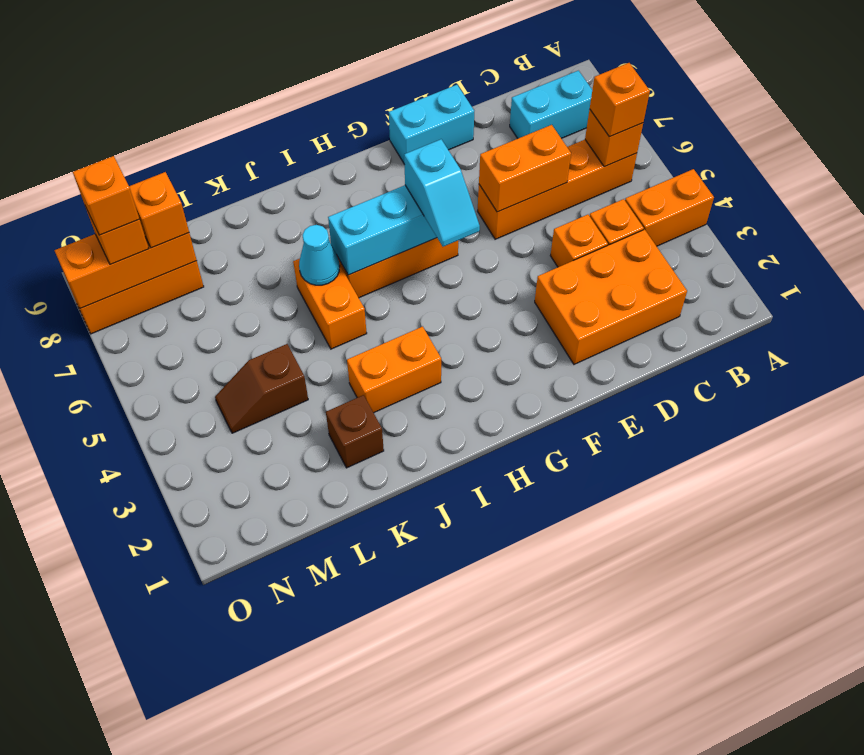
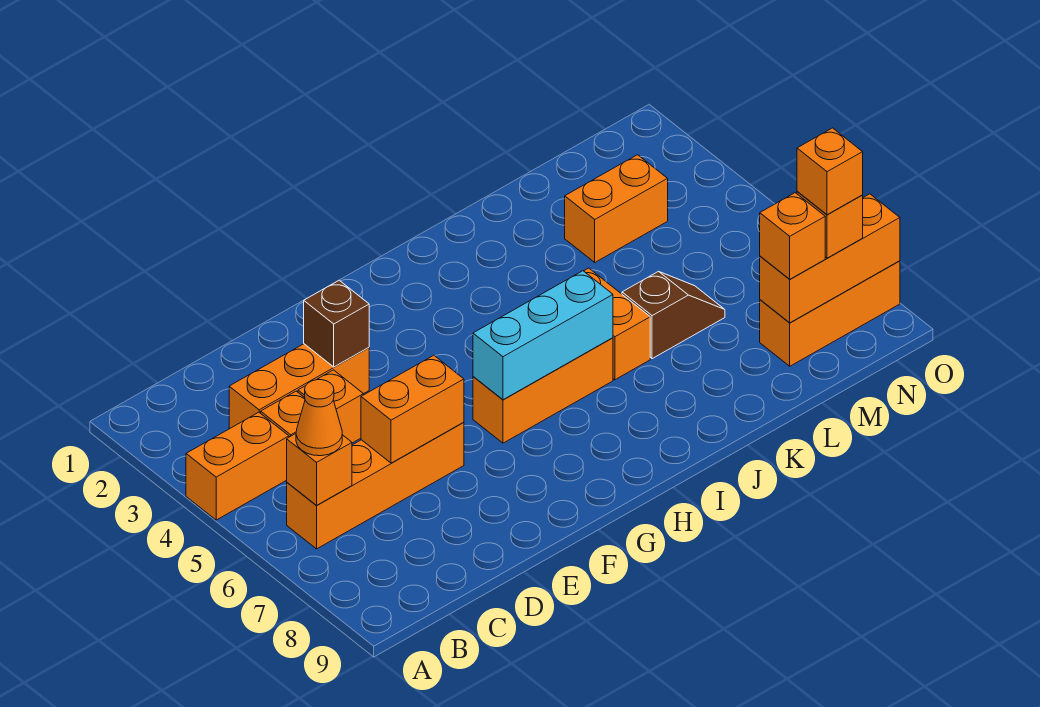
orange 1x1 brick [590,63,650,137] -> orange 1x1 cone [296,380,342,456]
cyan 1x2 brick [510,71,592,138] -> none
orange 2x3 brick [535,230,687,364] -> orange 1x3 brick [229,344,369,429]
cyan 1x2 brick [389,85,474,164] -> none
cyan 1x2 slope [404,139,480,247] -> none
orange 1x2 brick [347,327,441,413] -> orange 1x2 brick moved to [565,155,668,262]
cyan 1x1 cone [299,225,340,285] -> none
brown 1x1 brick [326,395,384,468] -> brown 1x1 brick moved to [304,280,369,367]
brown 1x2 slope [215,344,308,433] -> brown 1x2 slope moved to [622,271,725,359]

